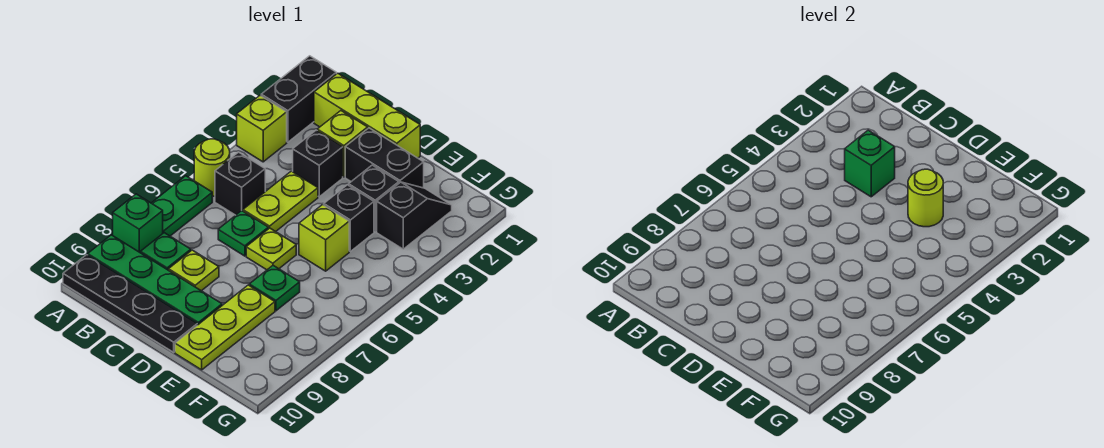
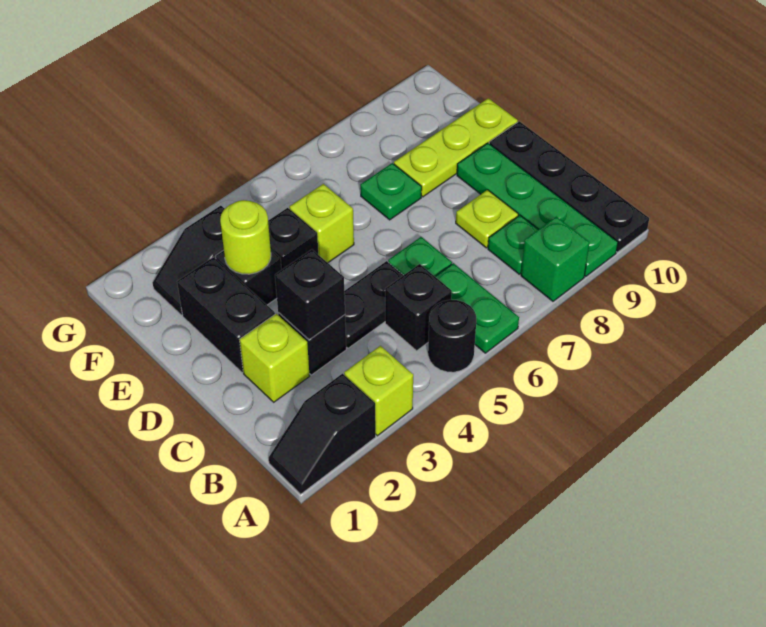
black 1x2 brick [261,56,336,142] -> black 1x2 slope [268,374,376,494]
lime 1x1 round brick [194,139,230,196] -> black 1x1 round brick [428,300,476,372]
green 1x2 plate [152,176,212,236] -> green 1x2 plate turned to [435,263,519,353]
lime 1x3 brick [314,73,420,158] -> none
green 1x1 brick [845,130,895,197] -> black 1x1 brick [275,249,345,340]
lime 1x2 plate [243,171,318,232] -> black 1x2 plate [344,261,403,348]
lime 1x1 plate [246,228,296,270] -> none

